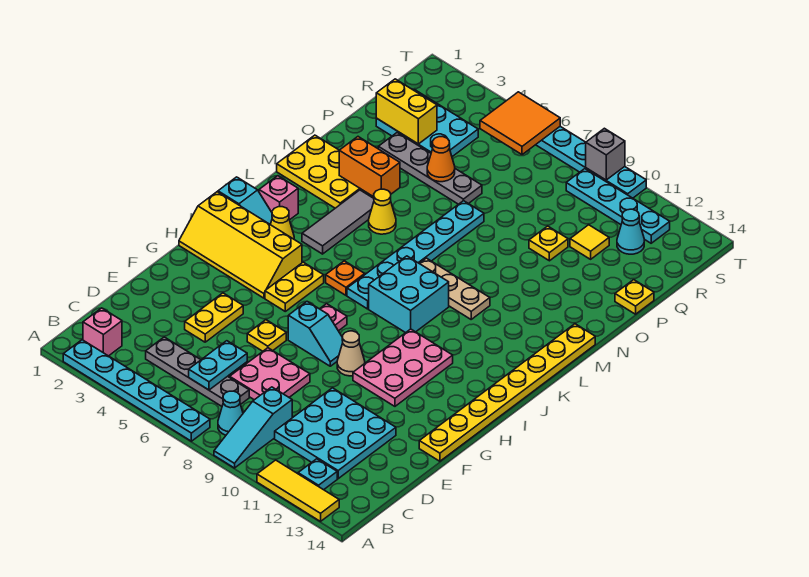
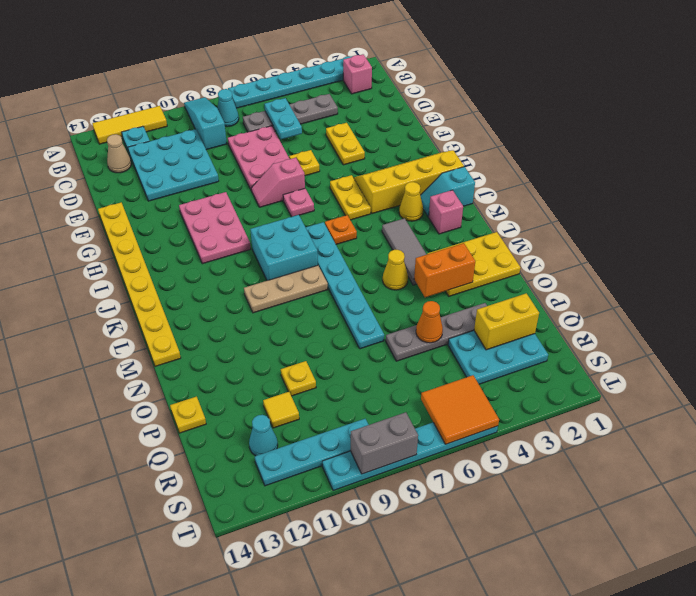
pink 2x2 plate [230,348,310,400] -> pink 2x3 plate [228,126,289,191]
cyan 1x2 slope [288,302,343,366] -> pink 1x2 slope [251,158,305,207]
tan 1x1 cone [337,331,365,376] -> tan 1x1 cone moved to [107,134,131,173]
grey 1x1 brick [586,128,625,180] -> grey 1x2 brick [351,412,418,474]

